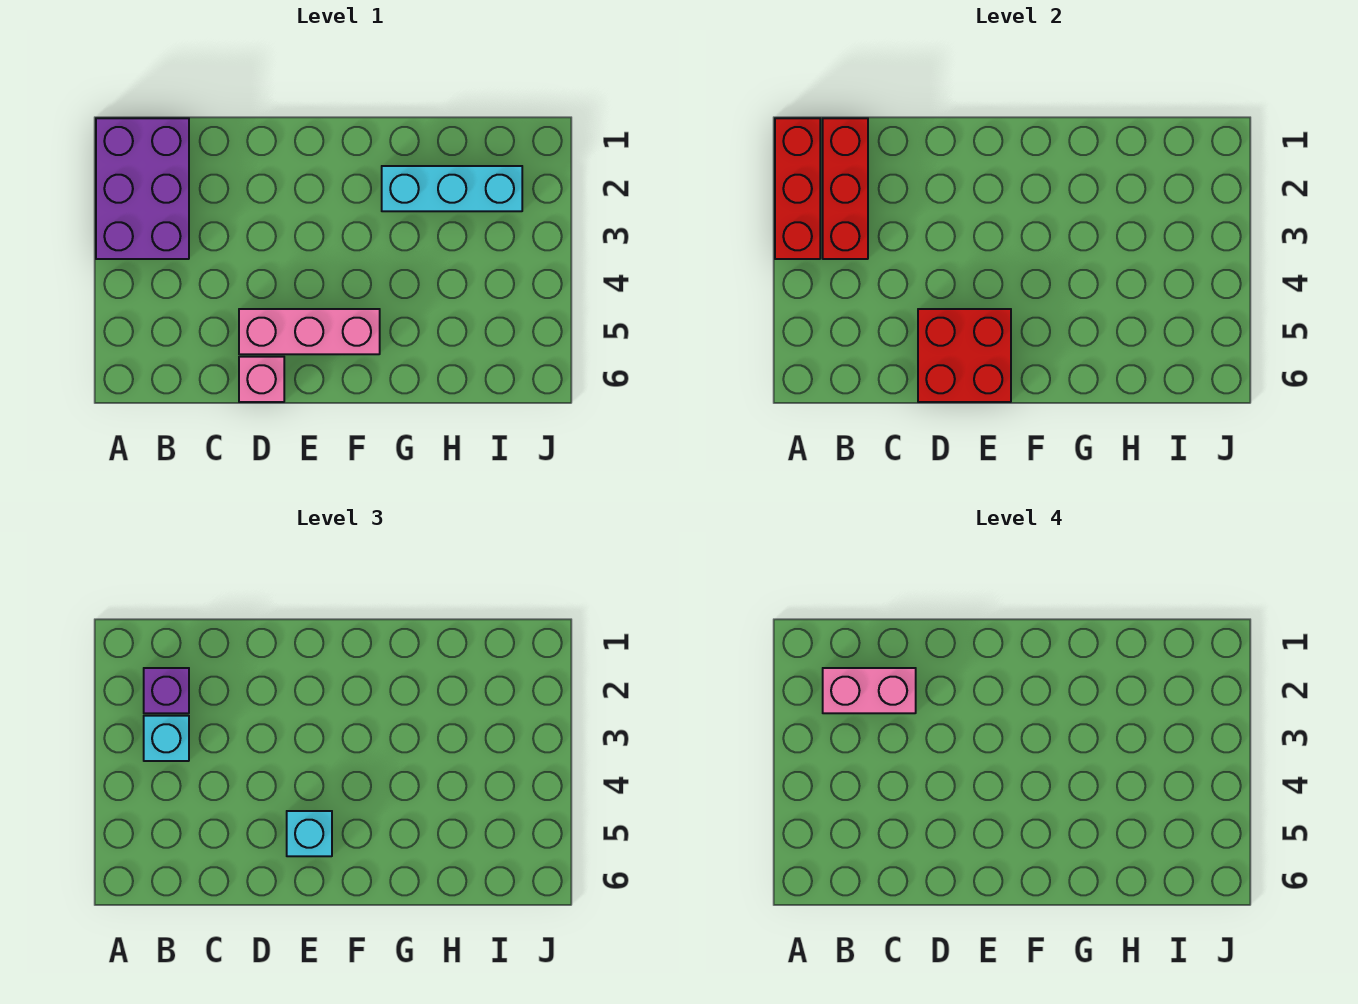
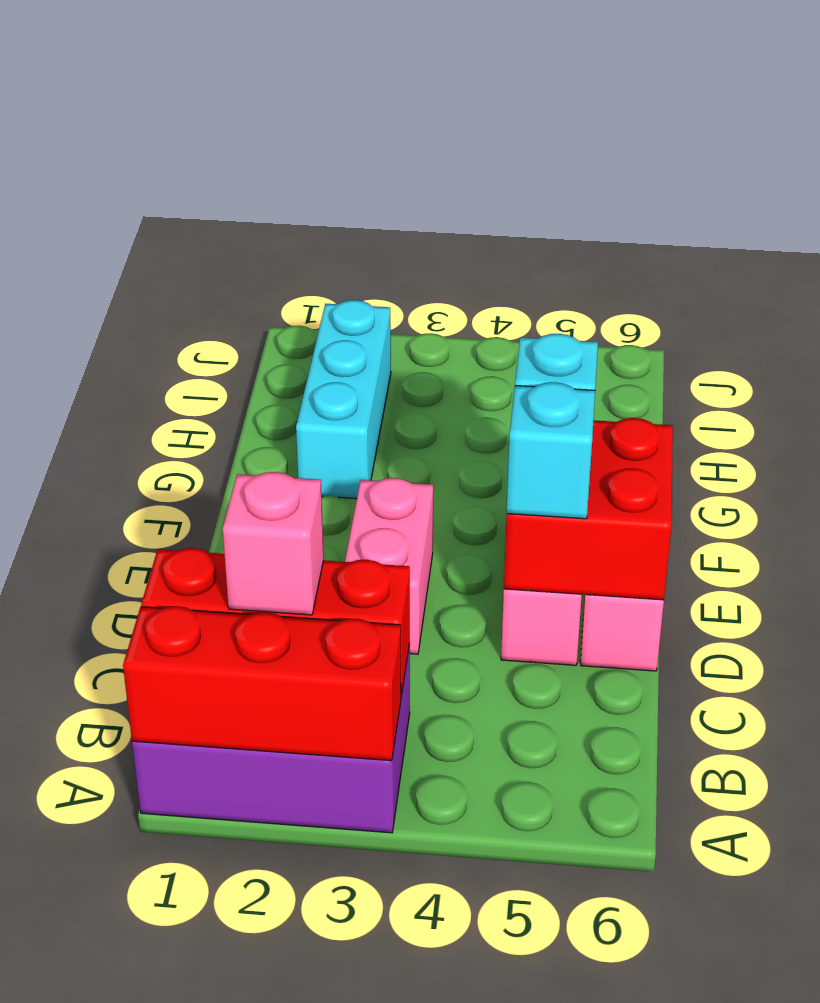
purple 1x1 brick [144,668,189,713] -> pink 1x1 brick [223,472,324,615]
pink 1x2 brick [823,668,916,713] -> pink 1x2 brick moved to [345,478,433,654]
cyan 1x1 brick [144,716,189,761] -> cyan 1x1 brick moved to [507,382,595,519]

